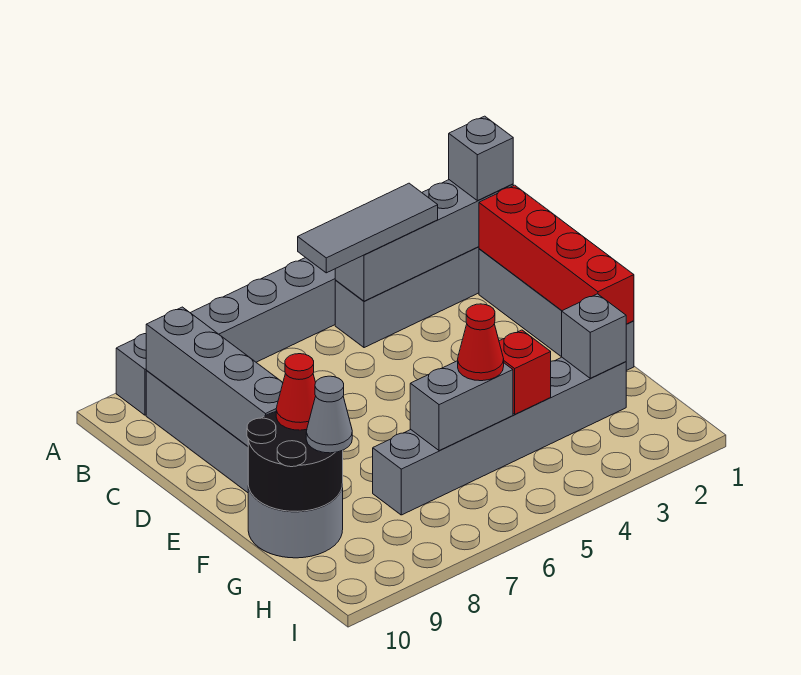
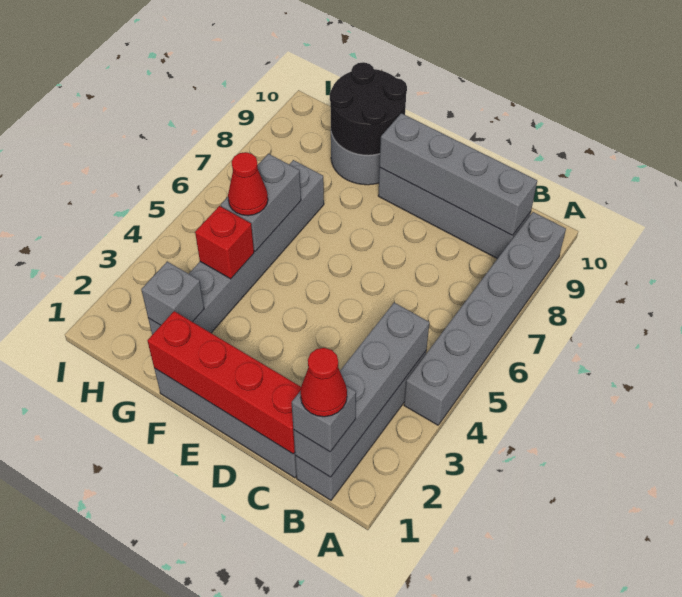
grey 1x3 tile [298,183,438,273] -> none
red 1x1 cone [276,354,316,430] -> red 1x1 cone moved to [300,348,347,417]
grey 1x1 cone [306,376,352,453] -> none

